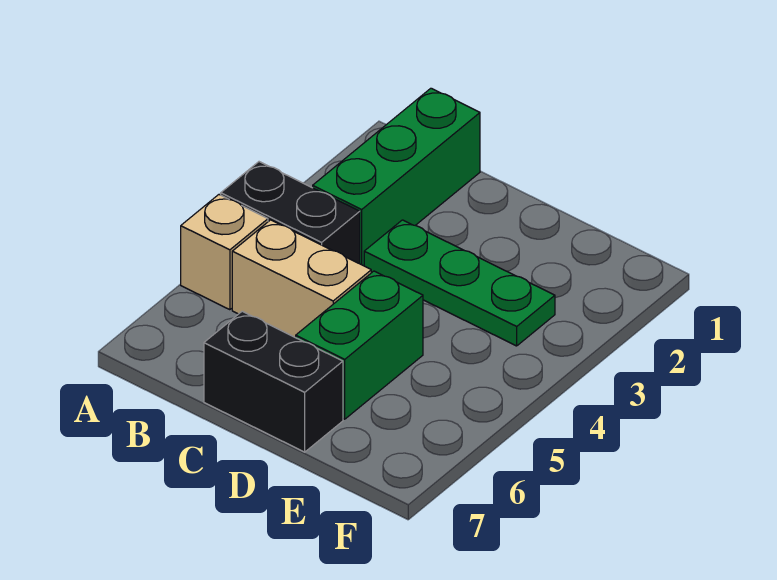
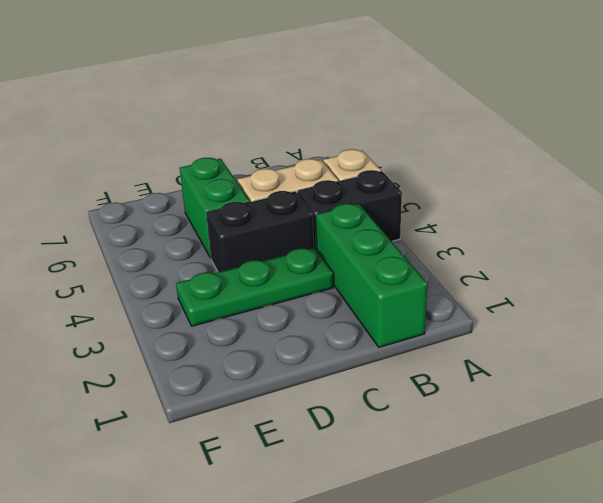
black 1x2 brick [204,311,343,452] -> black 1x2 brick moved to [206,191,314,272]

